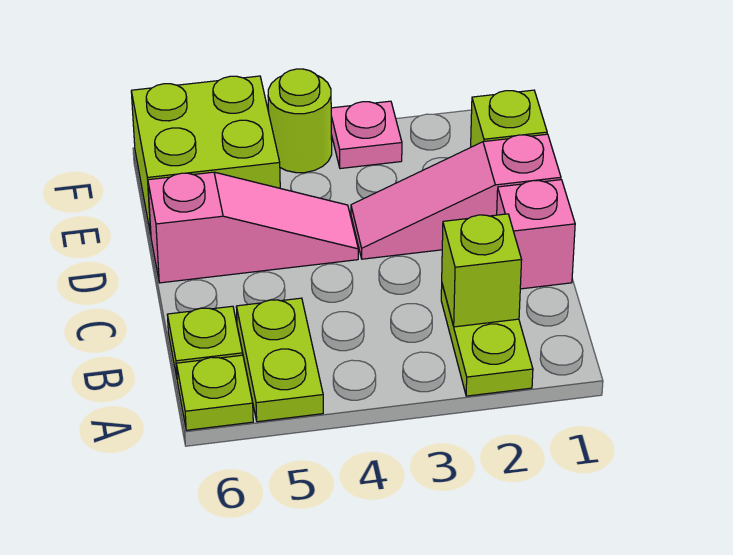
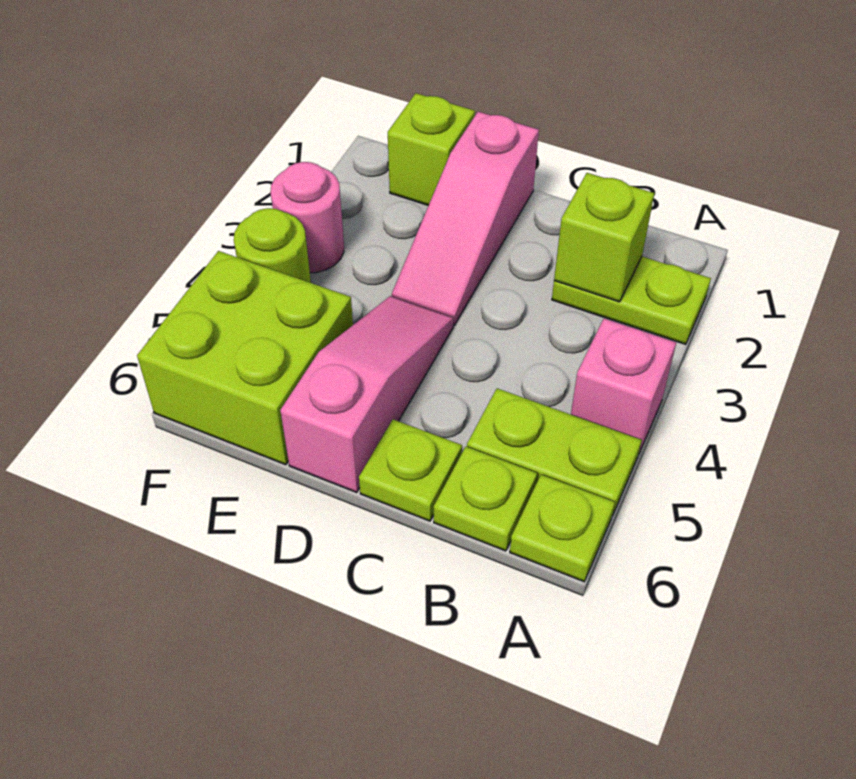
pink 1x1 brick [497,180,575,289] -> pink 1x1 brick moved to [571,318,676,455]
none -> lime 1x1 plate [359,419,462,521]
pink 1x1 plate [331,101,402,169] -> pink 1x1 round brick [271,162,344,273]

